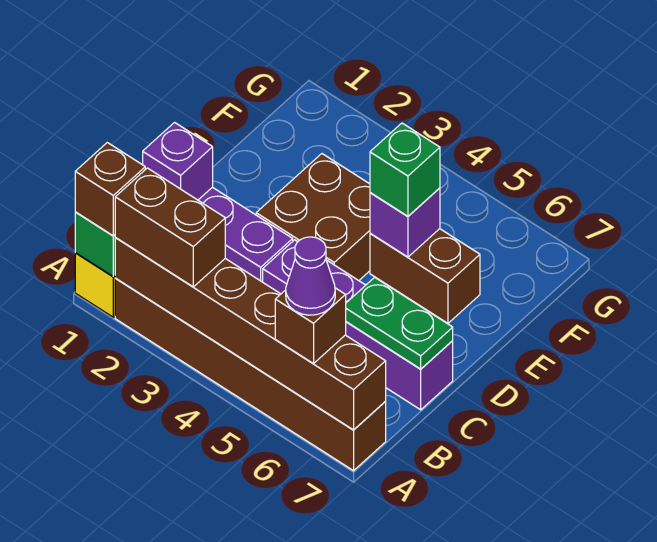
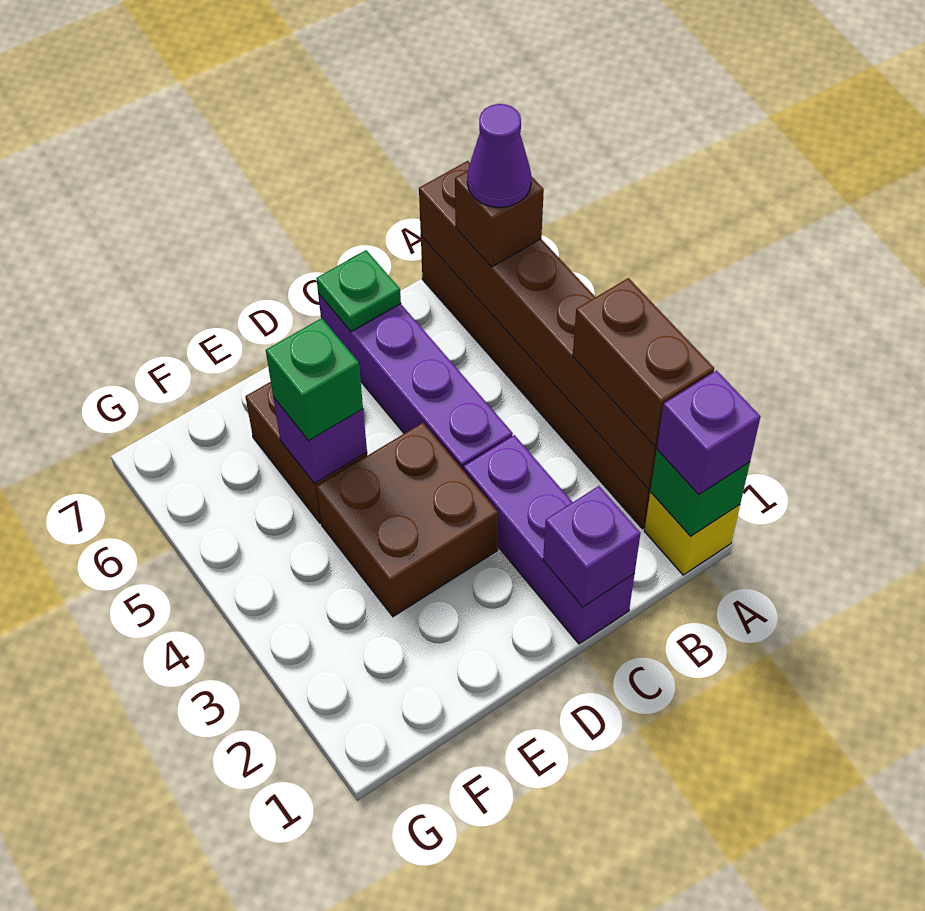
brown 1x1 brick [75,143,145,236] -> purple 1x1 brick [657,371,760,495]
green 1x2 plate [346,277,453,369] -> green 1x1 plate [316,250,401,332]

